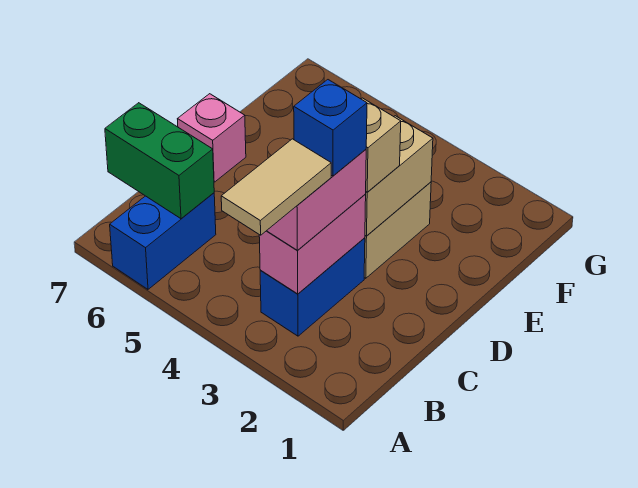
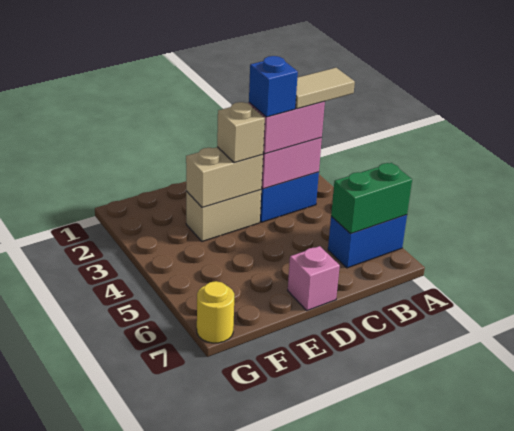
green 1x2 brick [105,103,214,219] -> green 1x2 brick turned to [331,163,412,234]
none -> yellow 1x1 round brick [197,281,234,343]

